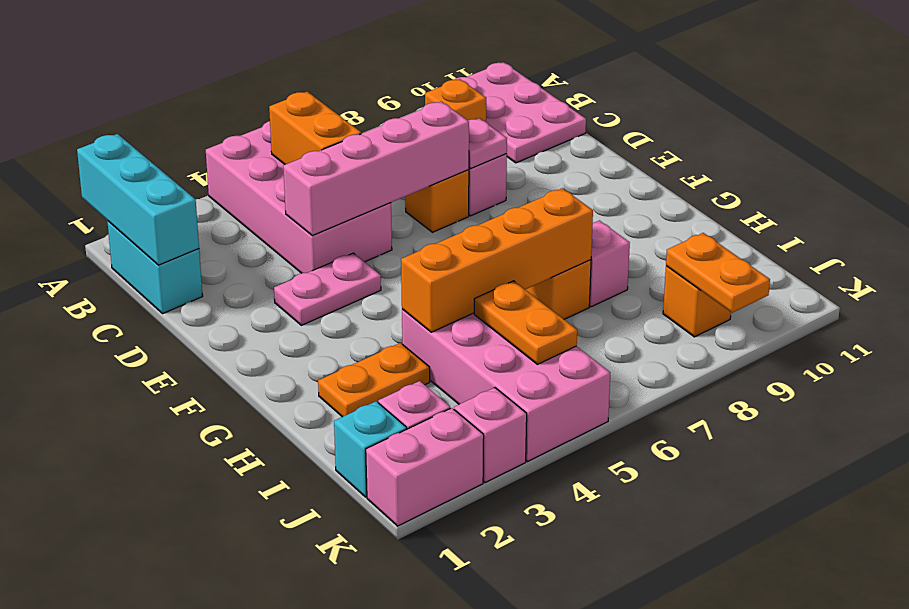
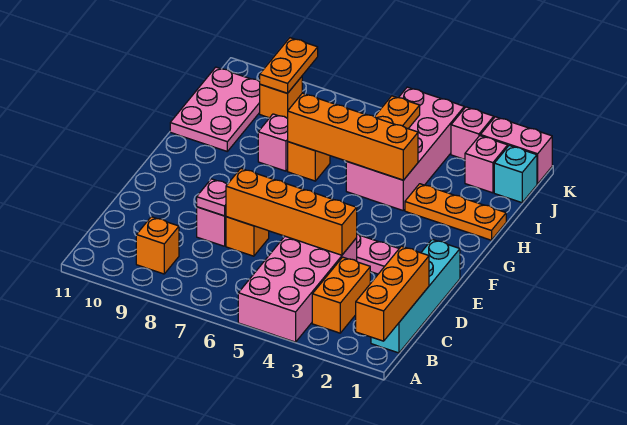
cyan 1x3 brick [77,134,199,265] -> orange 1x3 brick [356,246,429,341]
pink 2x3 plate [454,62,586,163] -> pink 2x3 plate moved to [170,67,260,151]
cyan 1x2 brick [107,221,203,314] -> cyan 1x4 brick [371,239,460,353]
orange 1x2 brick [269,92,362,165] -> orange 1x2 brick moved to [312,257,370,333]
pink 1x4 brick [283,102,469,236] -> orange 1x4 brick [226,169,357,255]
orange 1x2 plate [318,343,430,417] -> orange 1x3 plate [405,184,506,240]

